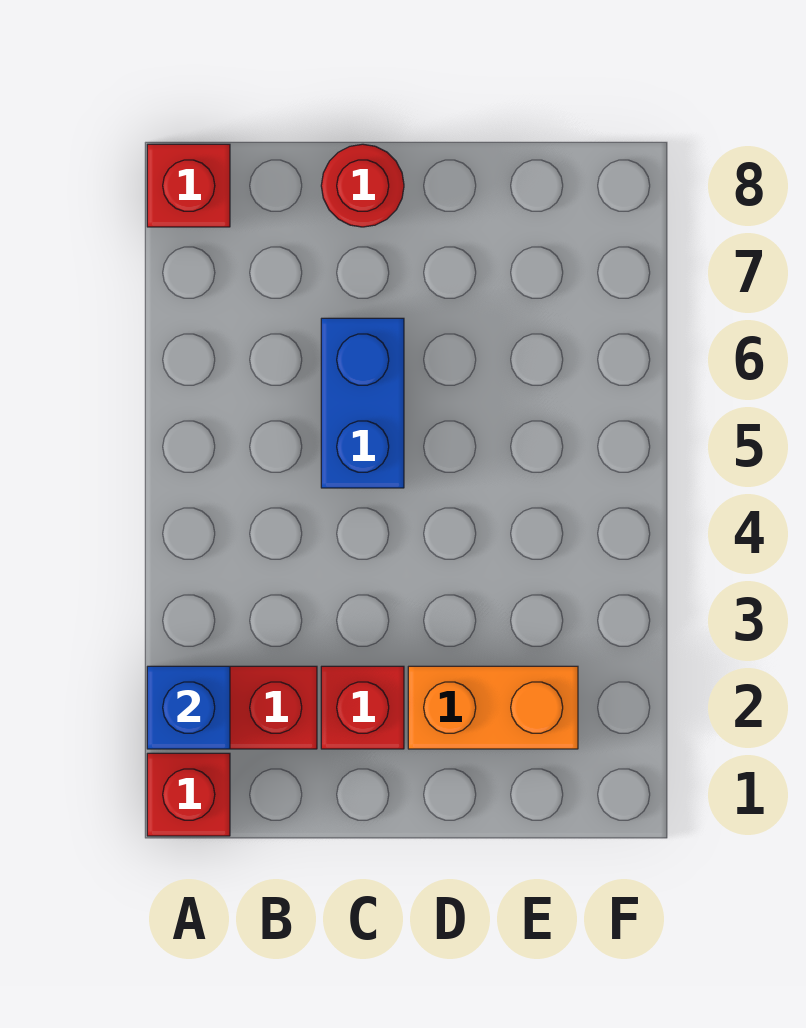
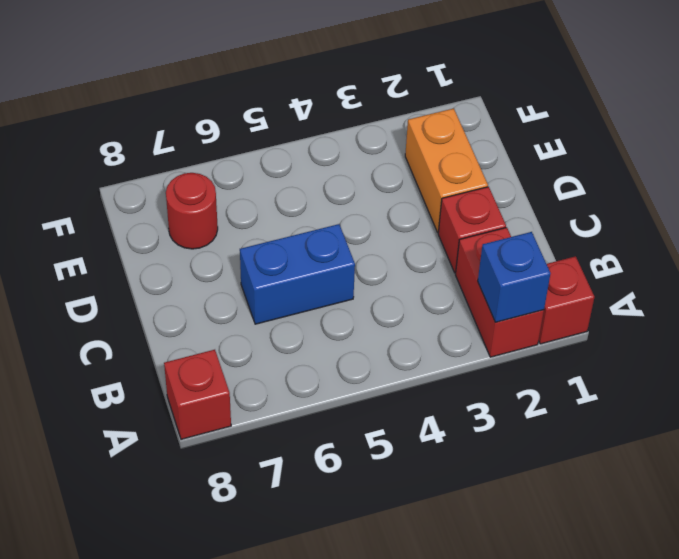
red 1x1 round brick [321,144,404,227] -> red 1x1 round brick moved to [166,173,218,249]

